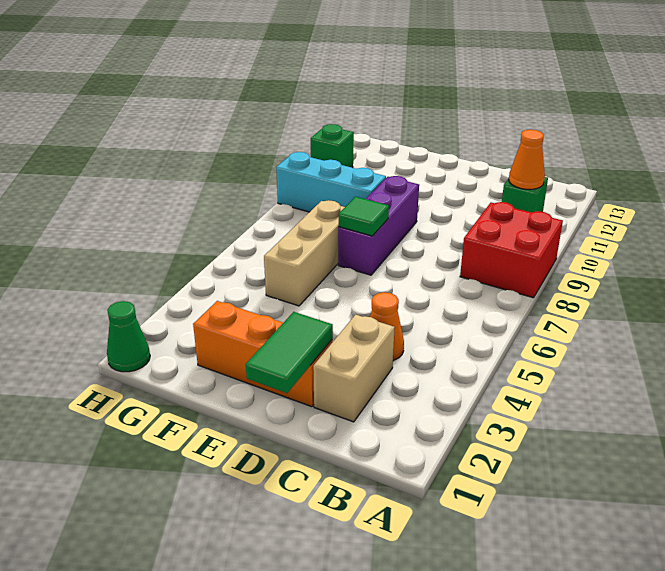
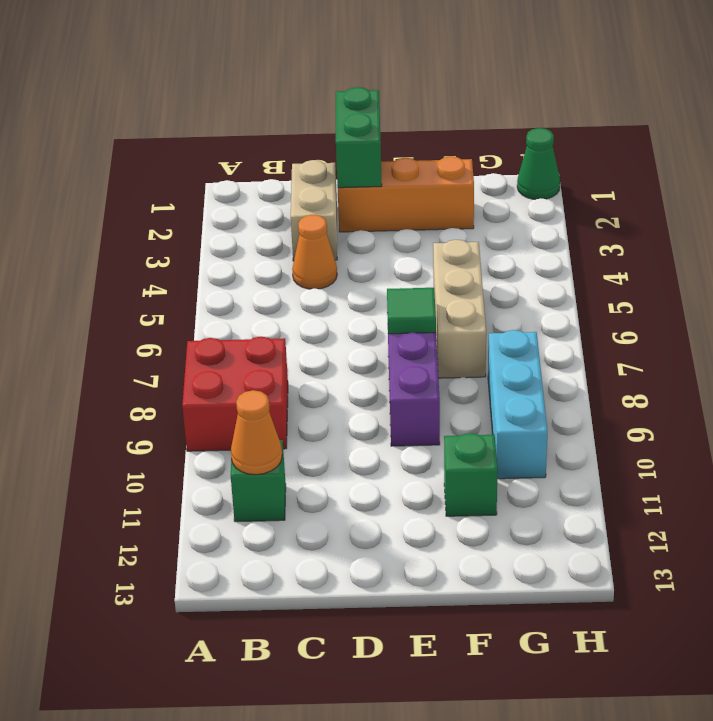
green 1x2 tile [246,312,333,393] -> green 1x2 brick [336,87,382,188]
cyan 1x3 brick [276,152,386,212] -> cyan 1x3 brick turned to [488,330,547,479]
green 1x1 brick [311,124,354,168] -> green 1x1 brick moved to [444,433,497,516]

